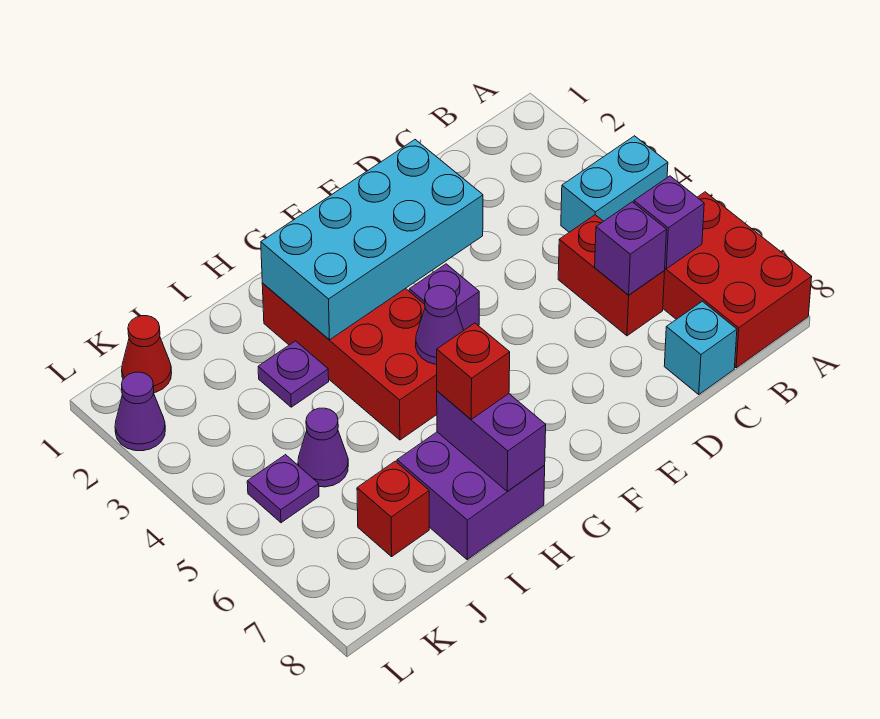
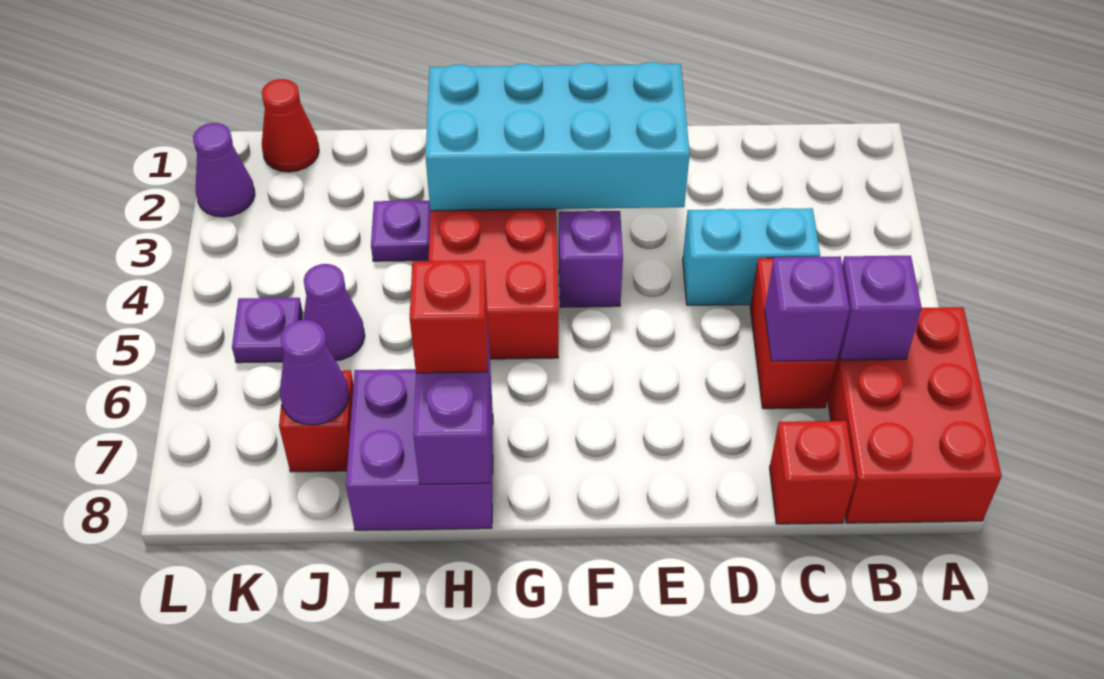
cyan 1x2 brick [561,136,668,232] -> cyan 1x2 brick moved to [683,208,820,305]
cyan 1x1 brick [664,301,737,394] -> red 1x1 brick [769,421,856,524]
purple 1x1 cone [416,286,464,364] -> purple 1x1 cone moved to [280,320,349,425]

